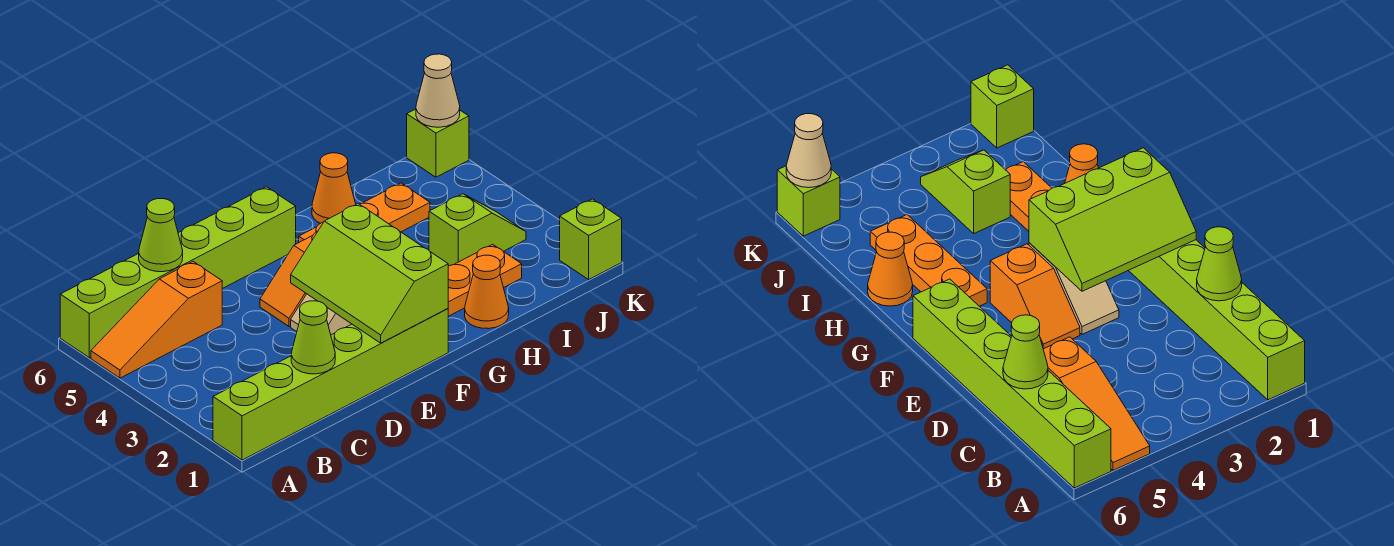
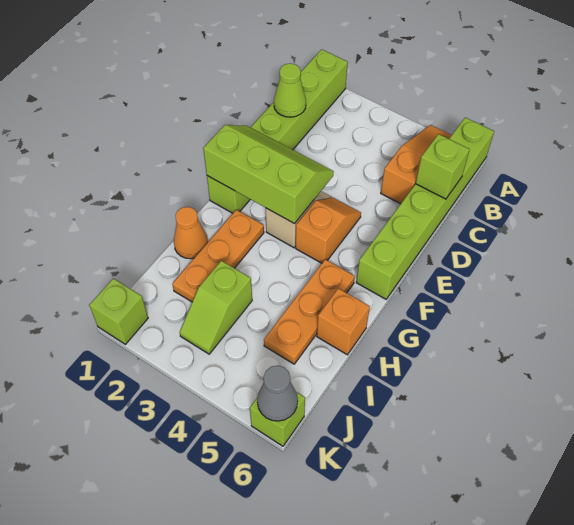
lime 1x1 cone [139,199,183,272] -> lime 1x1 brick [416,134,470,199]
orange 1x1 cone [312,153,356,223] -> orange 1x1 brick [317,288,370,355]
tan 1x1 cone [416,54,460,127] -> grey 1x1 cone [257,366,298,421]

